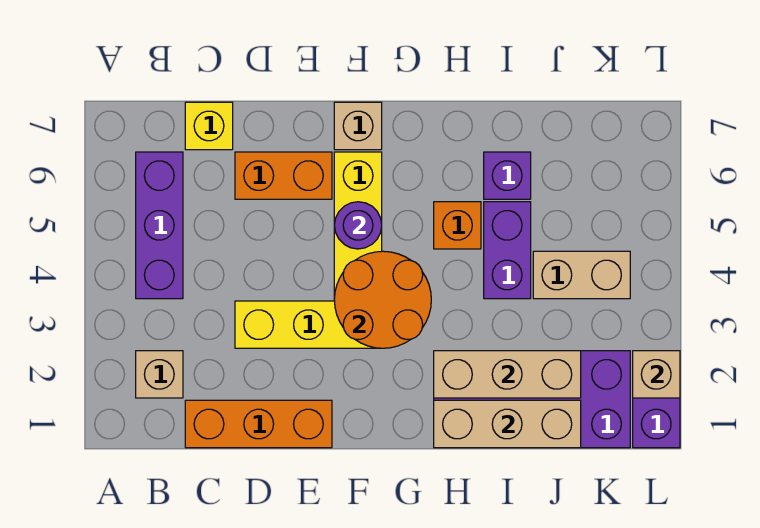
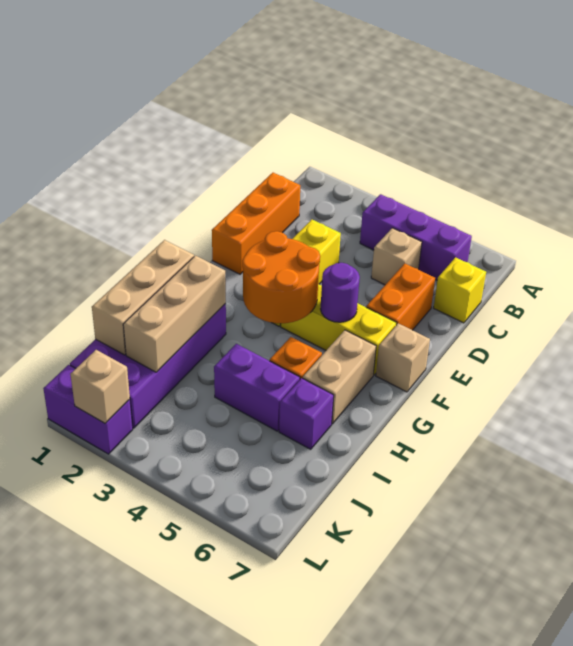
tan 1x1 brick [136,351,183,398] -> tan 1x1 brick moved to [371,228,422,285]
tan 1x2 brick [533,251,630,299] -> tan 1x2 brick moved to [303,330,376,424]

